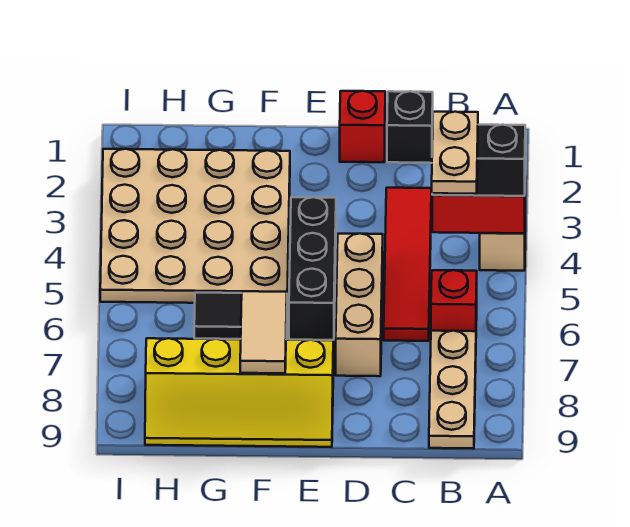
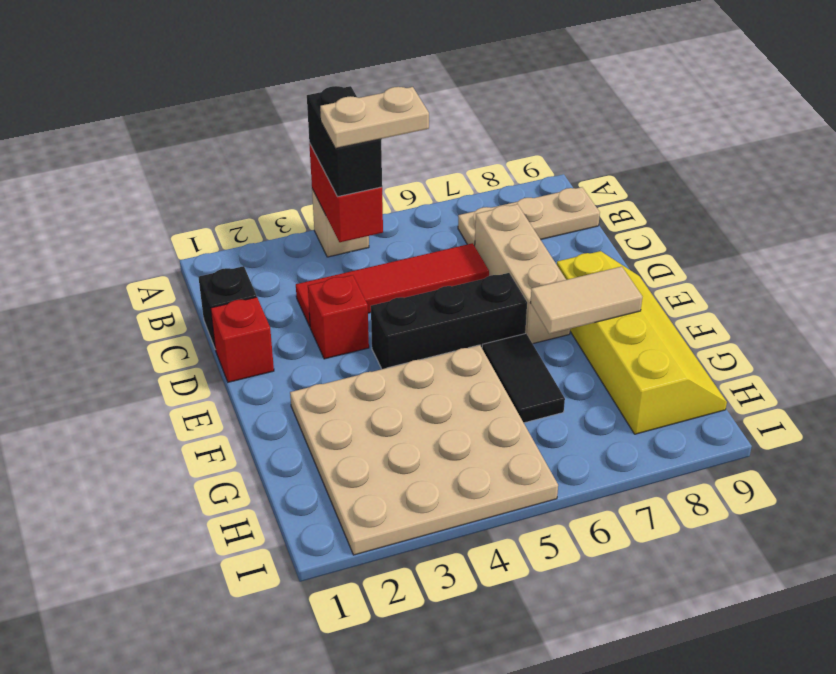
red 1x1 brick [431,270,477,331] -> red 1x1 brick moved to [308,275,369,359]
tan 1x3 brick [336,234,383,376] -> tan 1x3 brick turned to [475,204,570,344]

